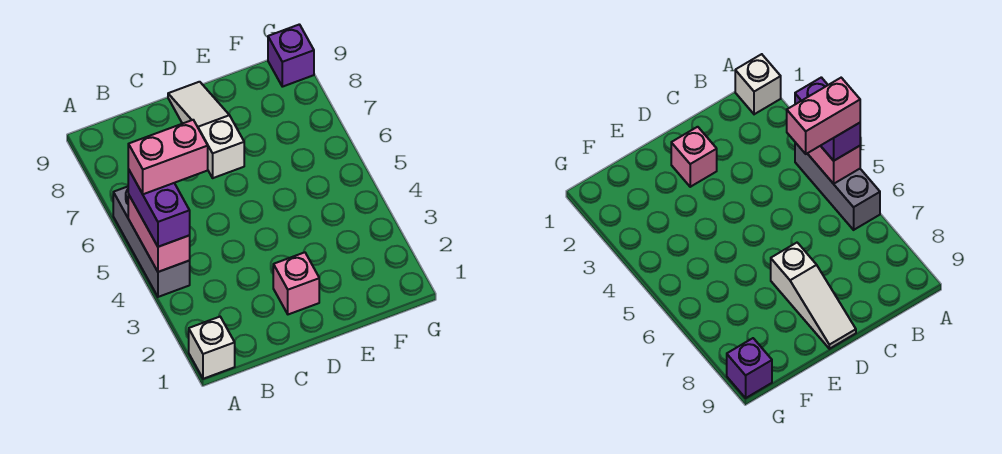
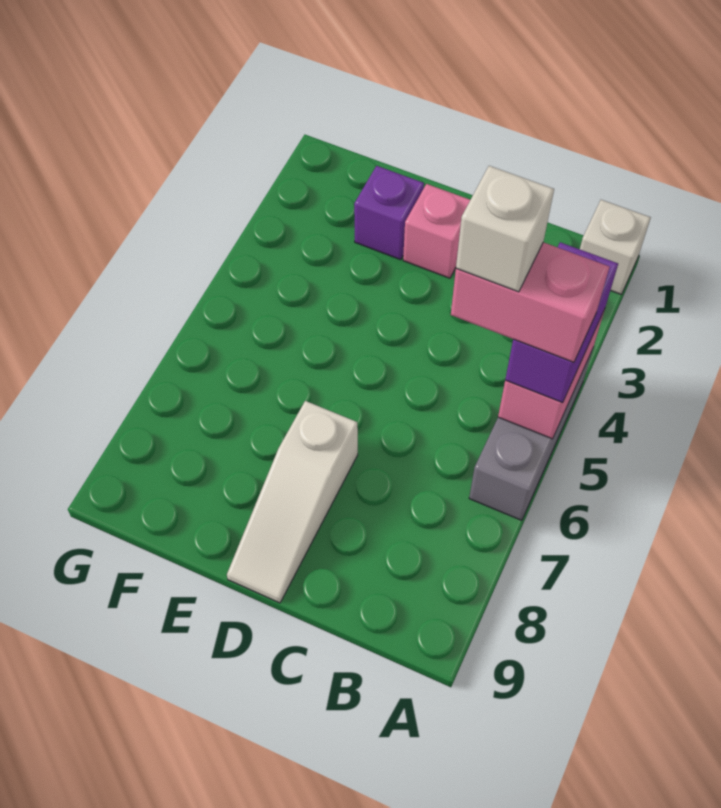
none -> white 1x1 brick [456,166,554,292]
purple 1x1 brick [268,24,314,87] -> purple 1x1 brick moved to [354,166,424,260]

